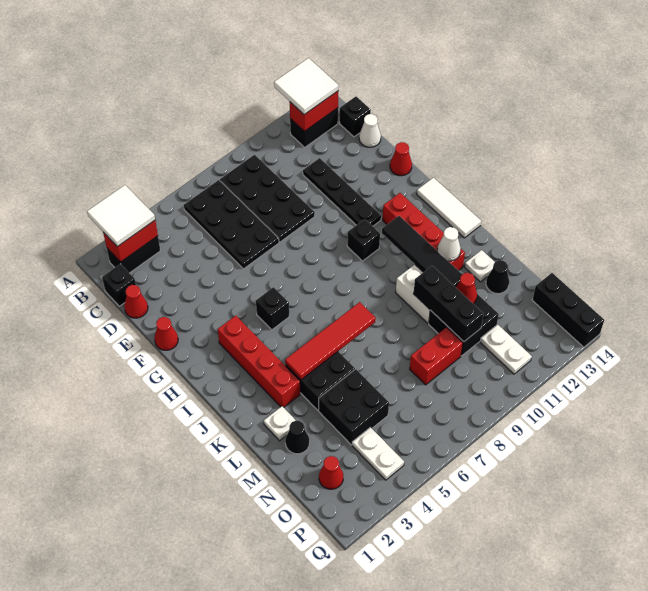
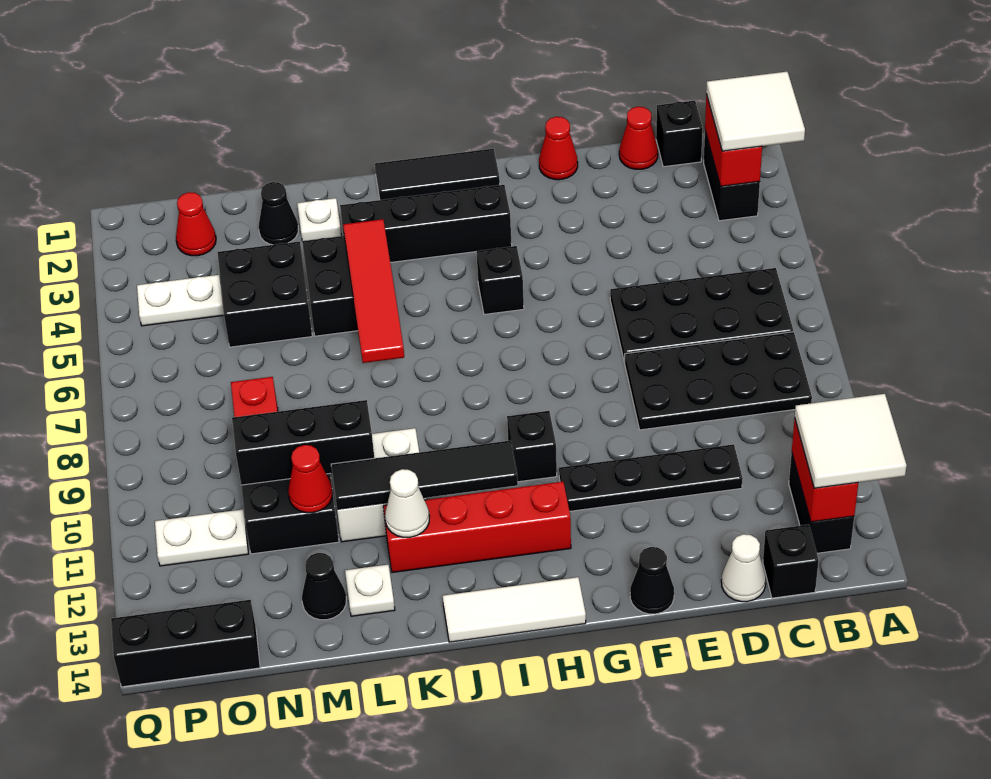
red 1x1 cone [390,142,412,176] -> black 1x1 cone [630,547,674,614]
none -> black 1x3 tile [375,149,500,200]
red 1x4 brick [218,316,300,407] -> black 1x4 brick [340,185,512,262]

